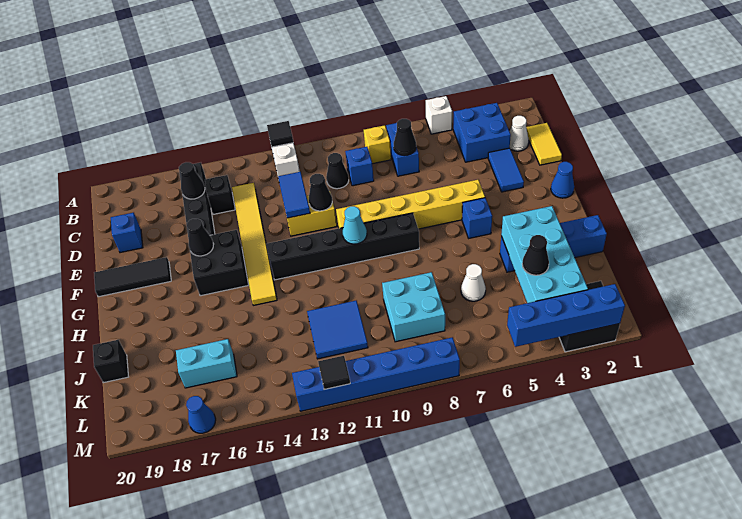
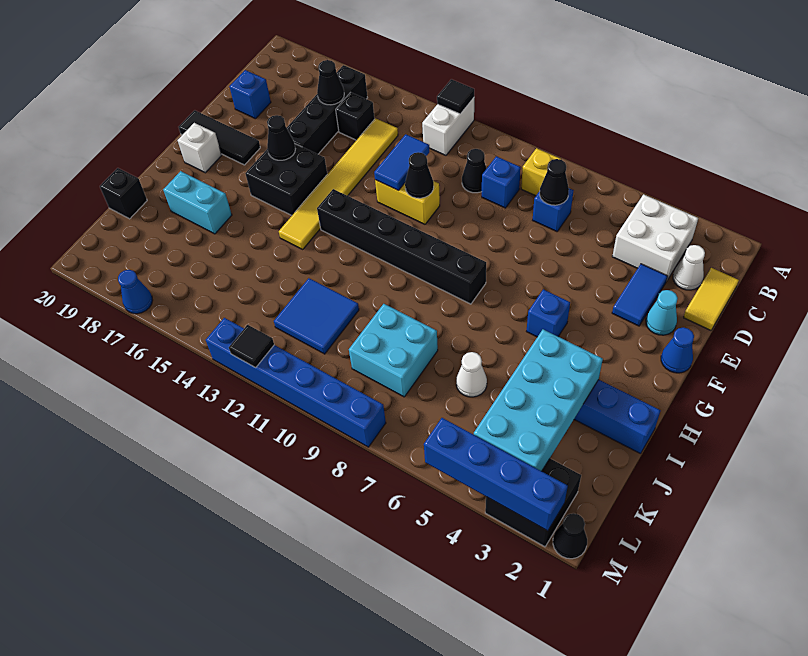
white 1x1 brick [426,96,452,134] -> white 1x1 brick moved to [178,123,222,173]
blue 2x2 brick [453,103,511,162] -> white 2x2 brick [612,194,698,280]
blue 1x2 brick [386,123,419,176] -> blue 1x1 brick [533,188,574,232]
yellow 1x6 brick [336,180,485,229] -> none
cyan 1x1 cone [343,206,367,244] -> cyan 1x1 cone moved to [646,290,678,335]
black 1x1 cone [522,235,549,275] -> black 1x1 cone moved to [553,513,587,559]
cyan 1x2 brick [176,339,237,388] -> cyan 1x2 brick moved to [163,171,232,234]

